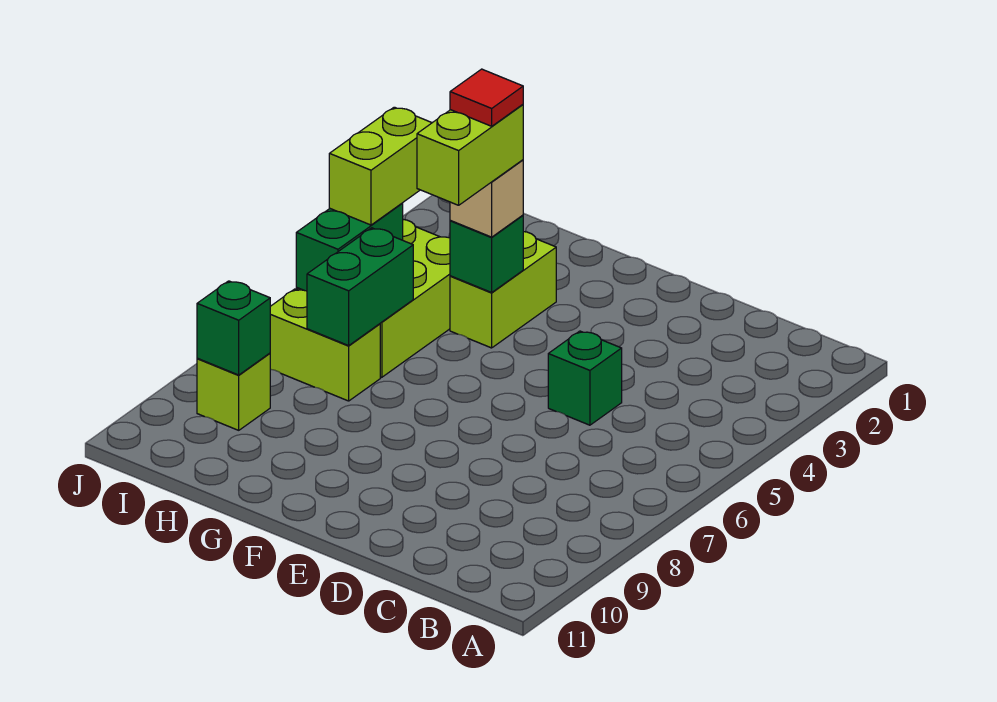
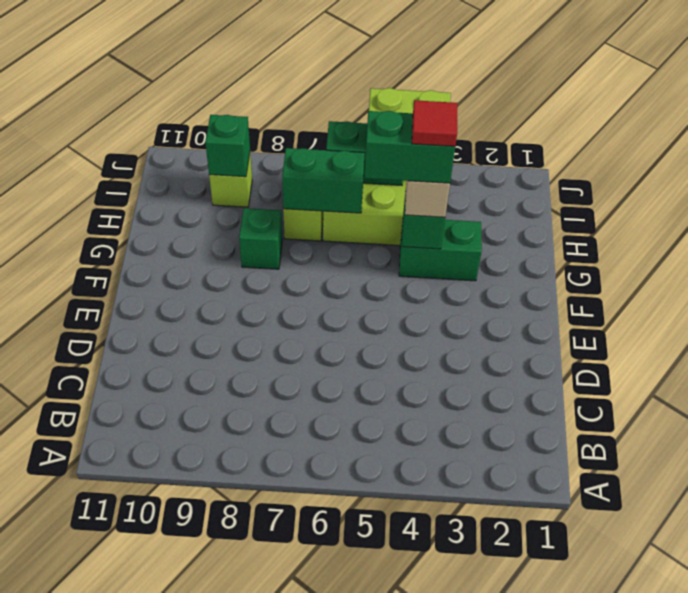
green 1x1 brick [548,331,622,425] -> green 1x1 brick moved to [239,208,282,269]
lime 1x2 brick [450,232,556,348] -> green 1x2 brick [399,220,482,281]
lime 1x2 brick [417,105,523,205] -> green 1x2 brick [364,111,455,183]

